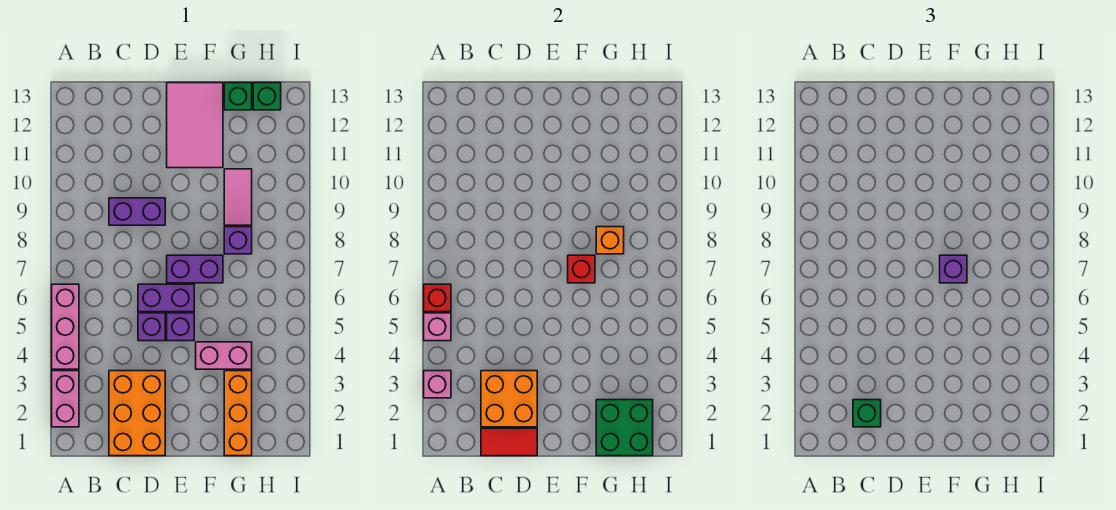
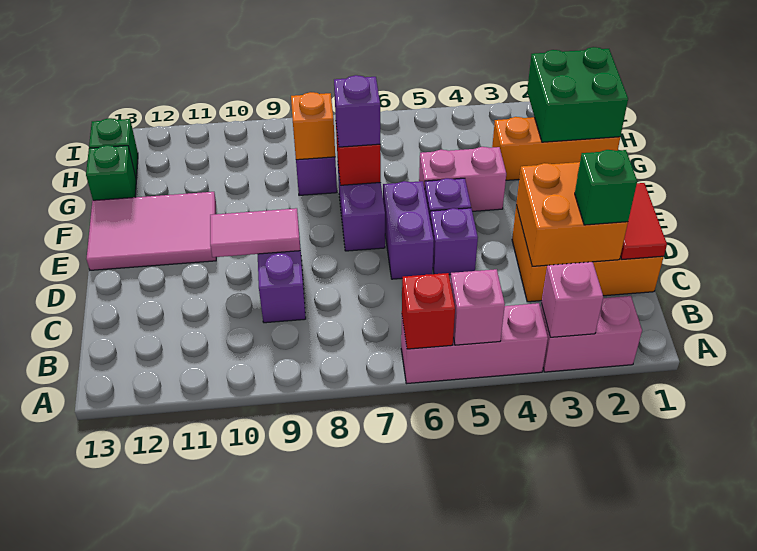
pink 1x2 brick [196,342,252,369] -> pink 1x2 brick turned to [419,147,506,211]
pink 1x2 tile [224,169,252,225] -> pink 1x2 tile moved to [210,208,300,257]

